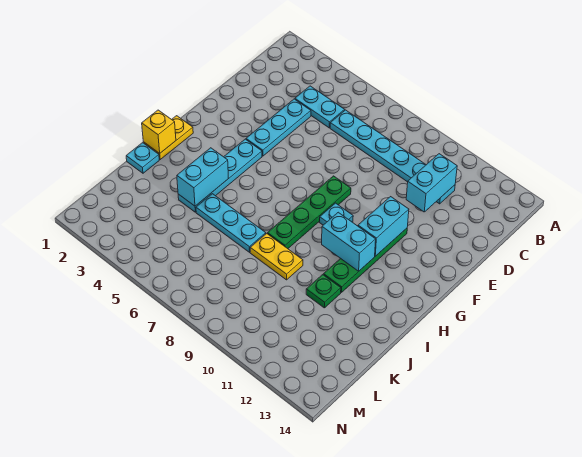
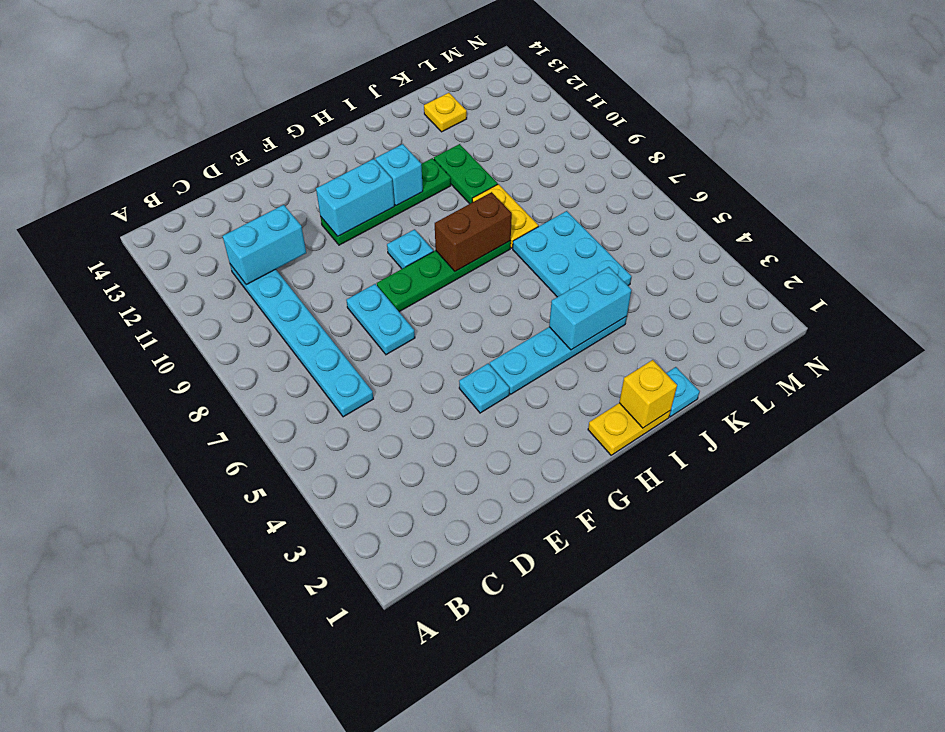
cyan 1x2 plate [295,86,345,128] -> cyan 1x2 plate moved to [346,284,415,355]
cyan 1x3 plate [246,99,311,156] -> cyan 1x1 plate [459,363,509,413]
none -> brown 1x2 brick [435,192,512,271]
cyan 1x2 brick [322,212,376,271] -> cyan 1x1 brick [375,144,423,206]
cyan 1x3 plate [196,194,266,252] -> cyan 2x3 plate [513,211,632,297]
green 1x1 plate [306,275,341,308] -> green 1x2 plate [434,144,498,204]
none -> yellow 1x1 plate [424,93,467,132]

